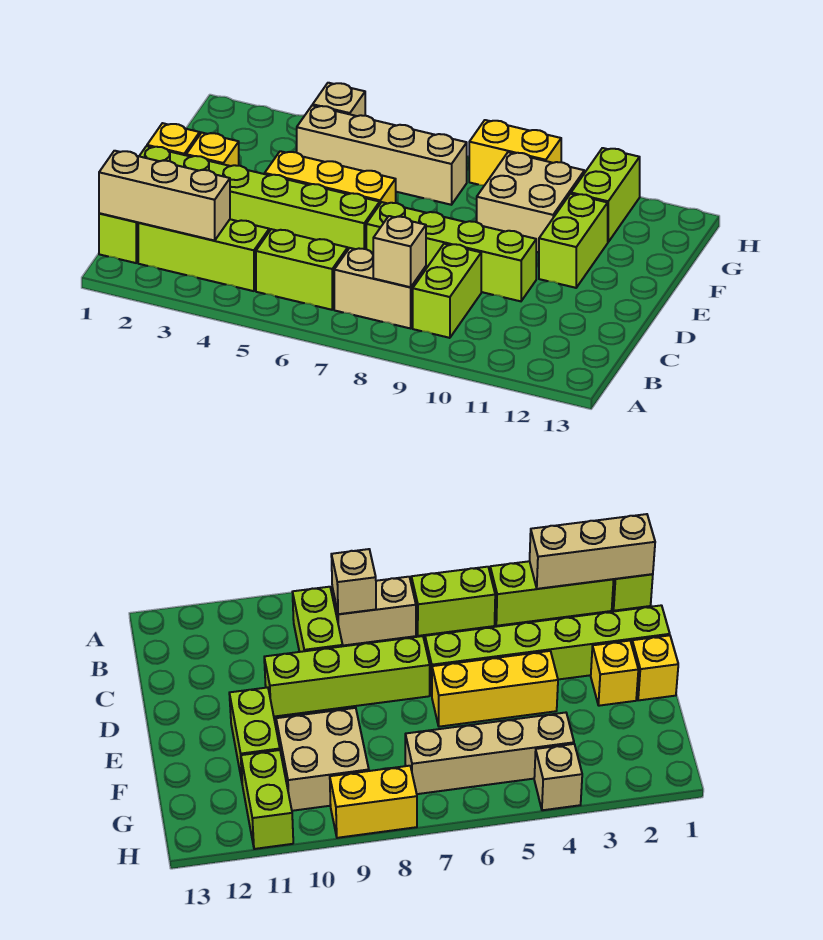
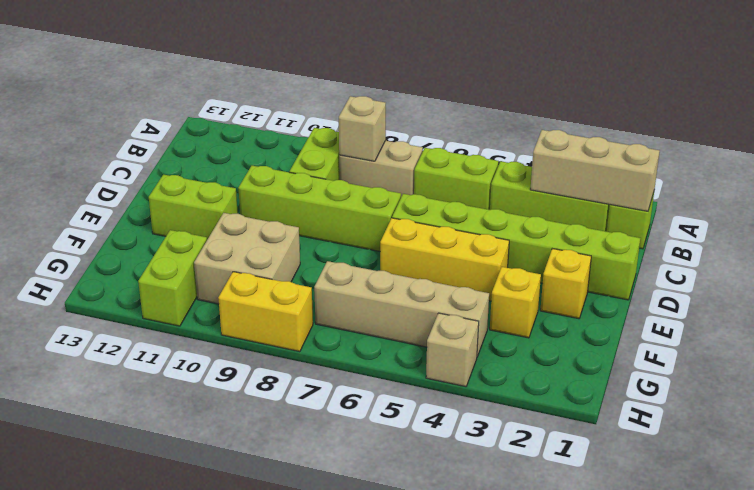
yellow 1x1 brick [147,123,200,155] -> yellow 1x1 brick moved to [490,267,541,338]
lime 1x2 brick [539,194,608,288] -> lime 1x2 brick turned to [149,175,238,240]

